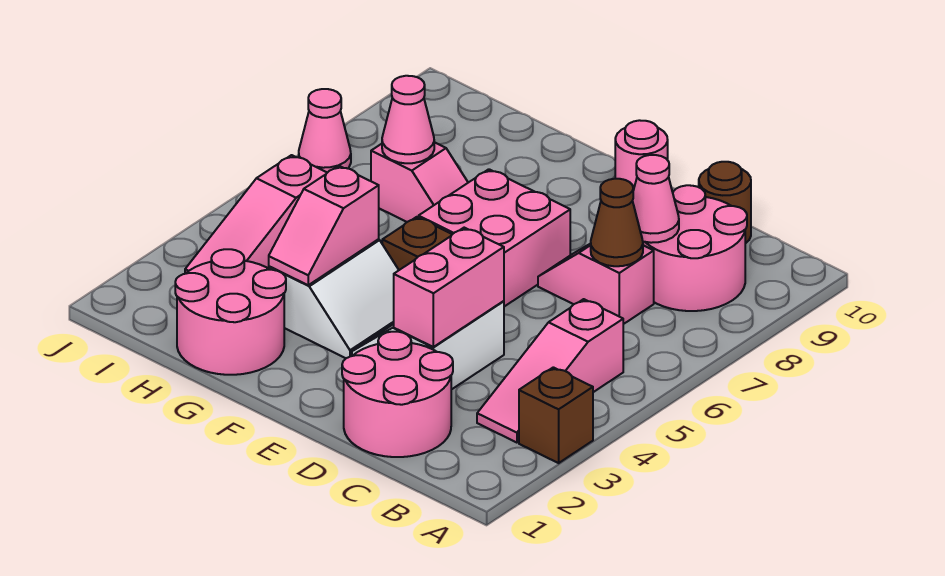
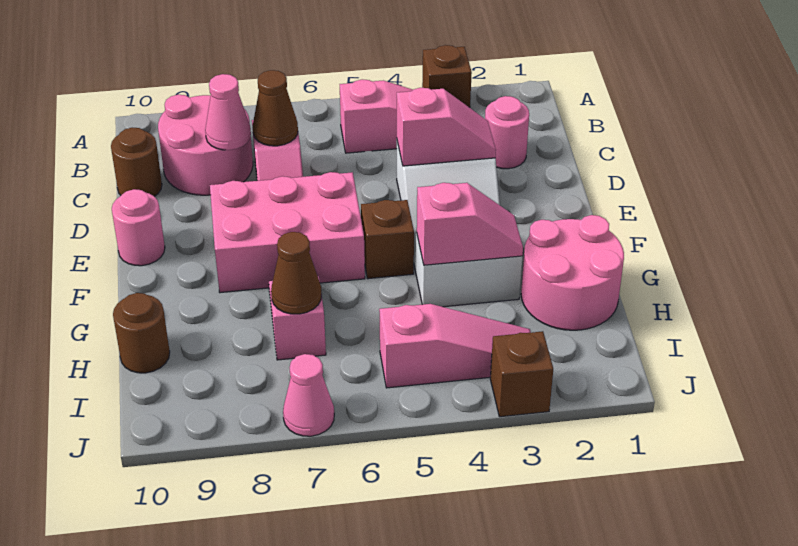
pink 2x2 round brick [342,332,453,457] -> pink 1x1 round brick [485,96,529,169]
pink 1x2 brick [394,228,504,347] -> pink 1x2 slope [397,88,496,166]
pink 2x2 brick [419,169,570,307] -> pink 2x3 brick [210,172,365,293]
pink 1x1 cone [382,76,434,163] -> brown 1x1 cone [271,232,322,314]
none -> brown 1x1 round brick [113,293,170,373]
none -> brown 1x1 brick [490,331,553,417]

